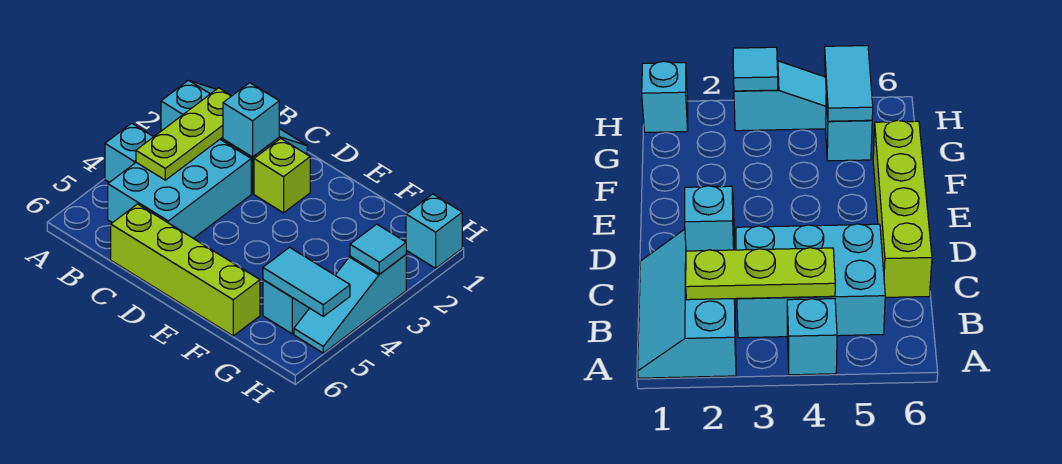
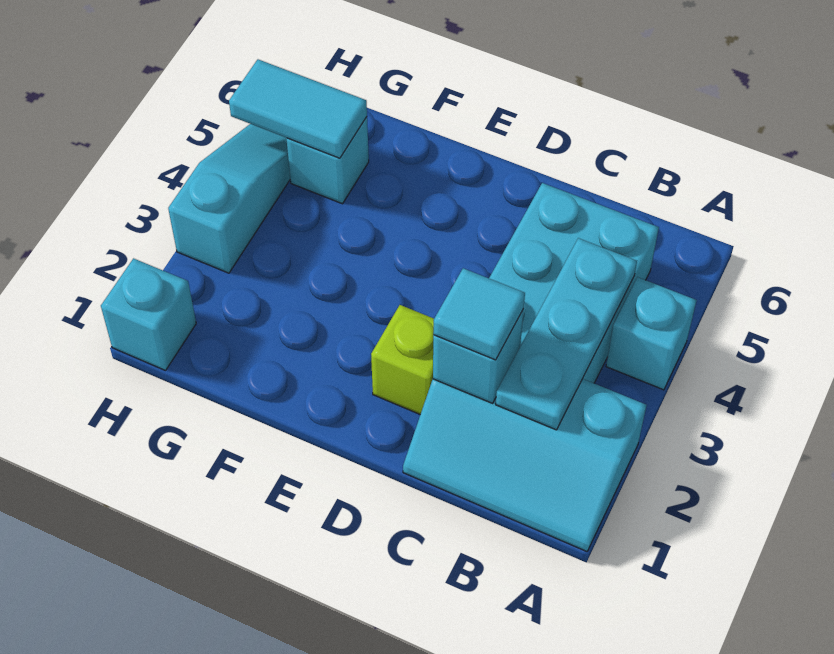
lime 1x3 plate [136,88,231,180] -> cyan 1x3 plate [496,238,637,430]
lime 1x4 brick [111,204,260,336] -> none
cyan 1x1 tile [350,224,406,274] -> cyan 1x1 tile moved to [433,268,525,360]

